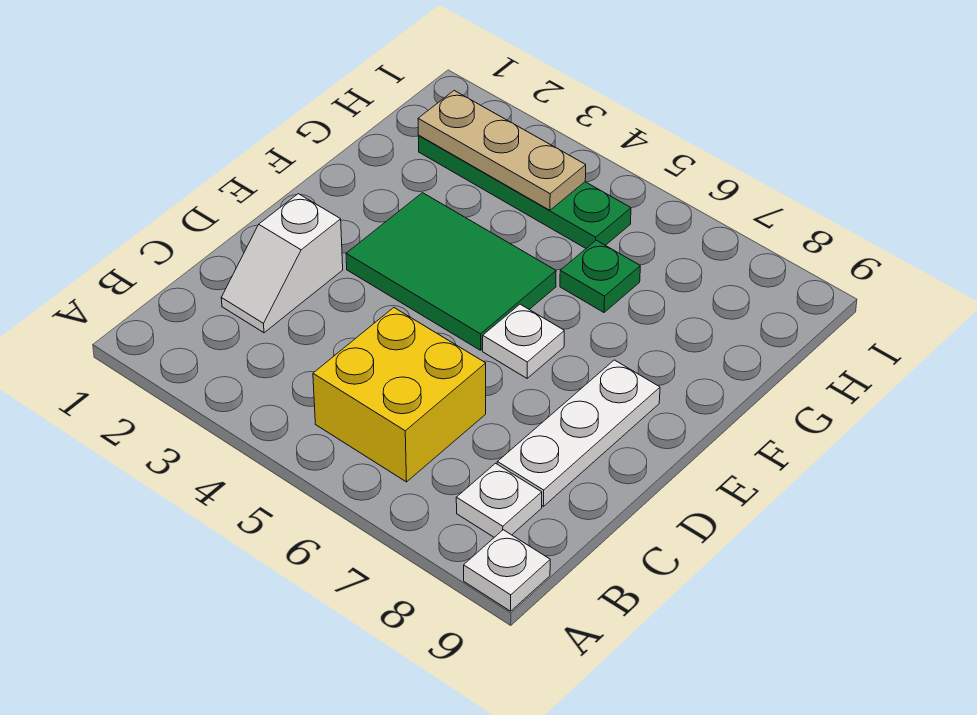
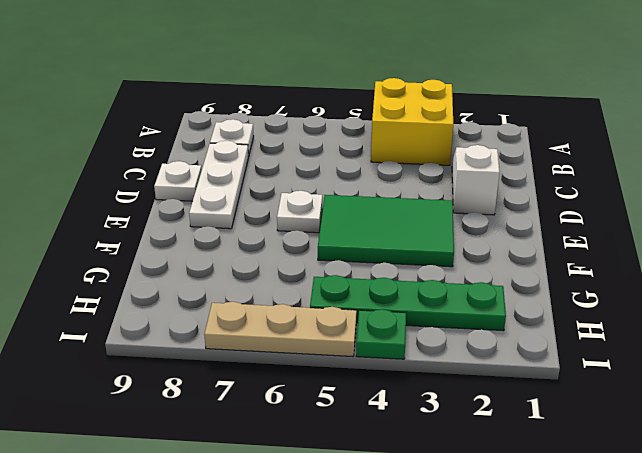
white 1x1 plate [464,530,550,611] -> white 1x1 plate moved to [154,161,202,201]
yellow 2x2 brick [313,308,486,482] -> yellow 2x2 brick moved to [371,78,453,165]
green 1x1 plate [560,240,640,312] -> green 1x1 plate moved to [356,309,406,359]
tan 1x3 plate [418,91,586,210] -> tan 1x3 plate moved to [204,302,357,357]

